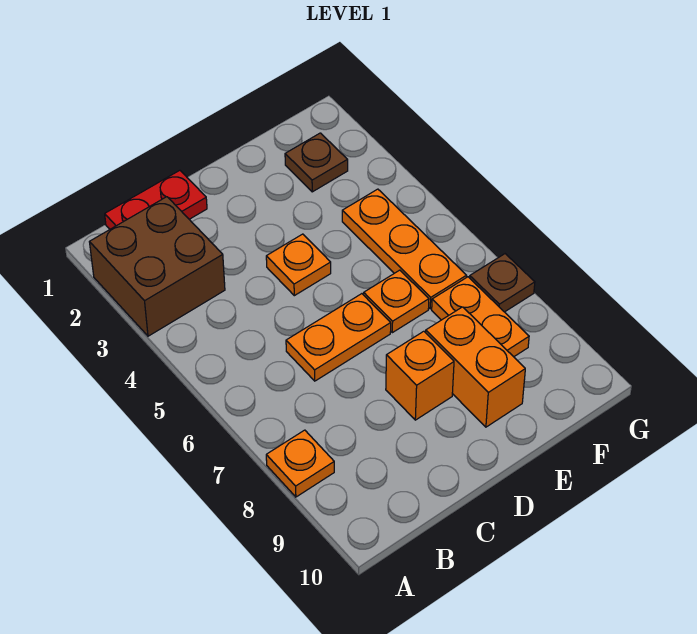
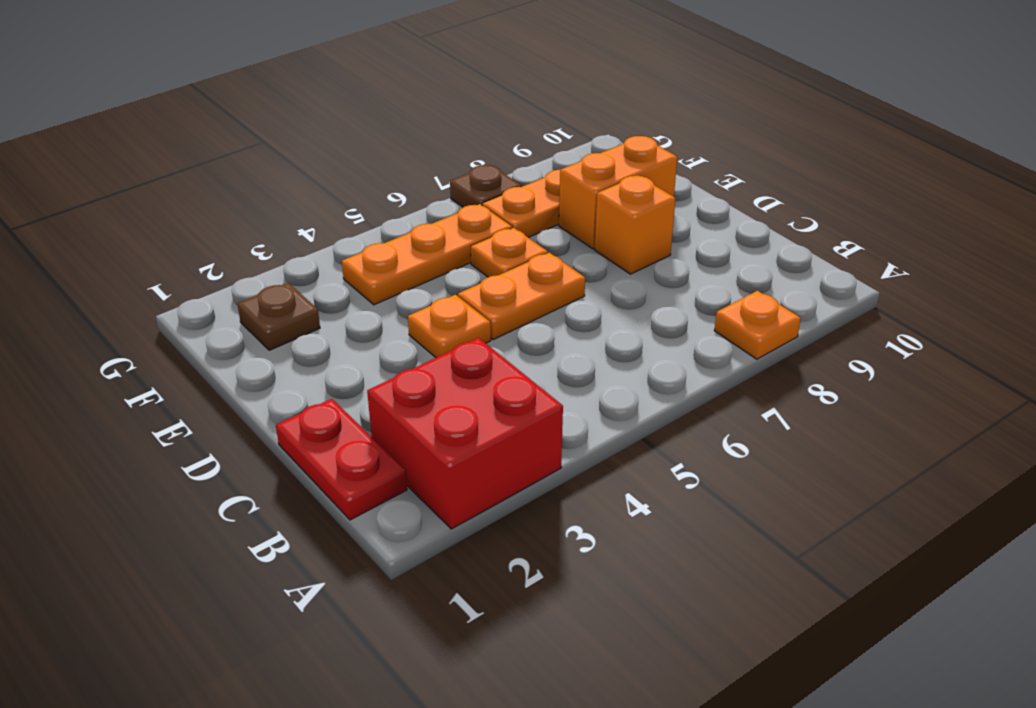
brown 2x2 brick [89,197,225,336] -> red 2x2 brick [367,338,563,529]
orange 1x2 plate [286,294,391,381] -> orange 1x2 plate turned to [458,253,585,340]

